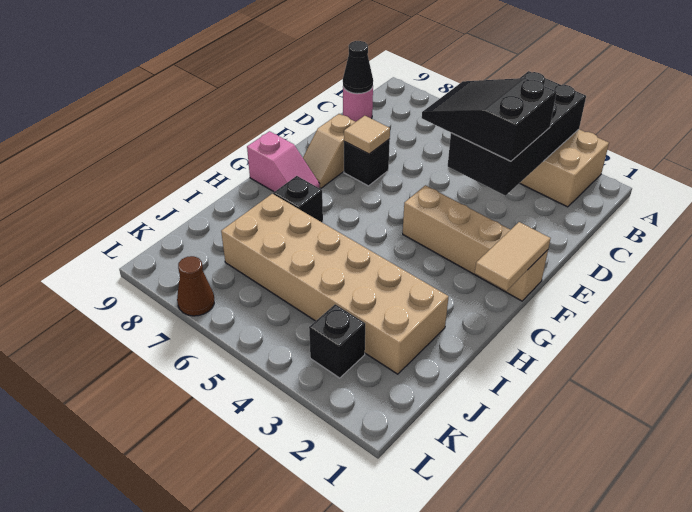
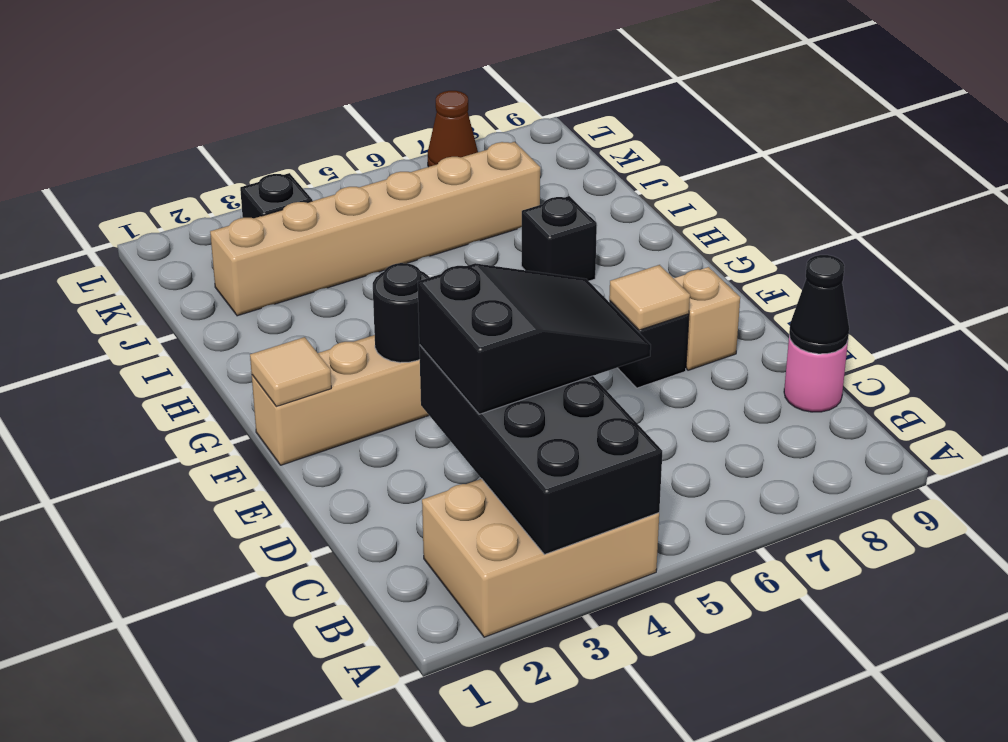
tan 1x2 tile [475,222,551,291] -> tan 1x1 tile [250,337,331,406]
none -> black 1x1 round brick [373,263,430,363]
pink 1x2 slope [247,131,320,192] -> none
tan 2x6 brick [221,194,449,374] -> tan 1x6 brick [210,142,540,316]

